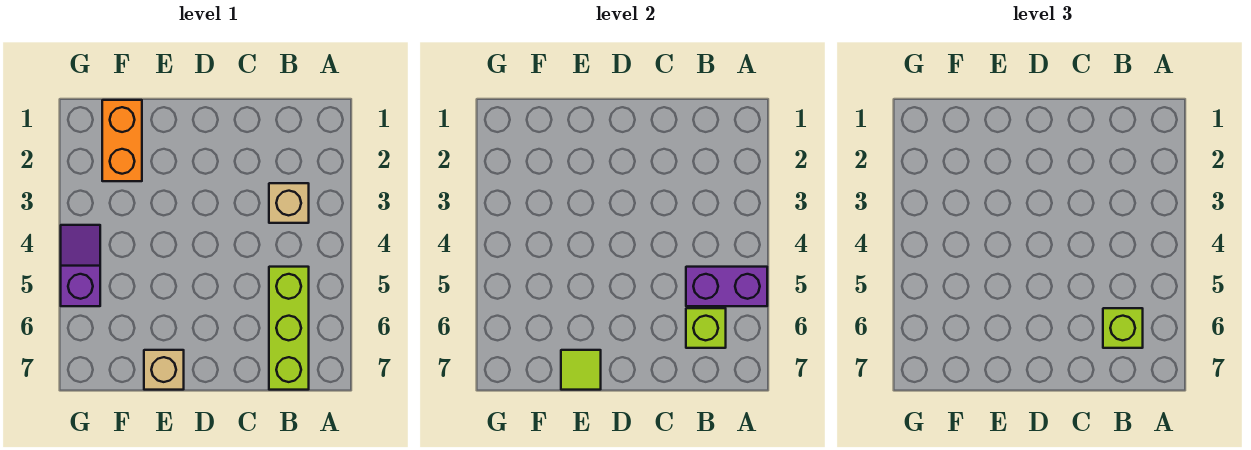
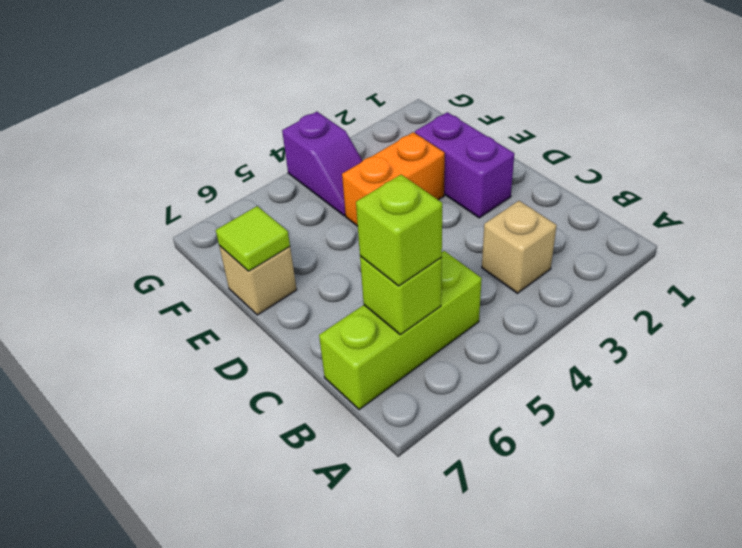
purple 1x2 brick [686,267,767,306] -> purple 1x2 brick moved to [415,112,514,218]
orange 1x2 brick [102,100,142,181] -> orange 1x2 brick moved to [342,132,445,226]
purple 1x2 slope [61,225,100,306] -> purple 1x2 slope turned to [282,112,362,216]

